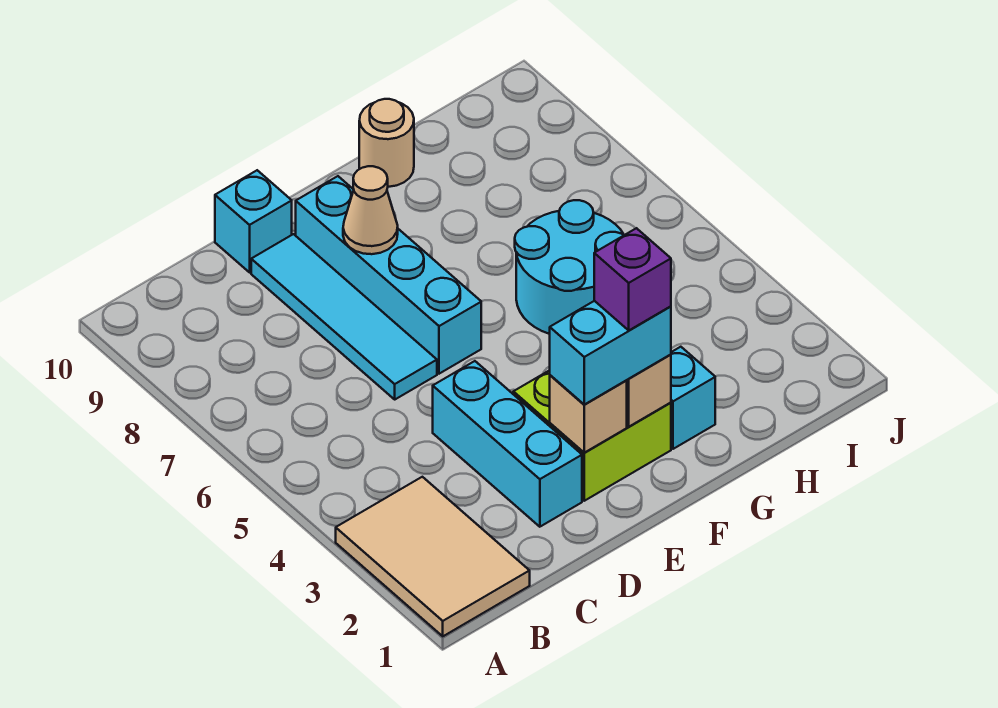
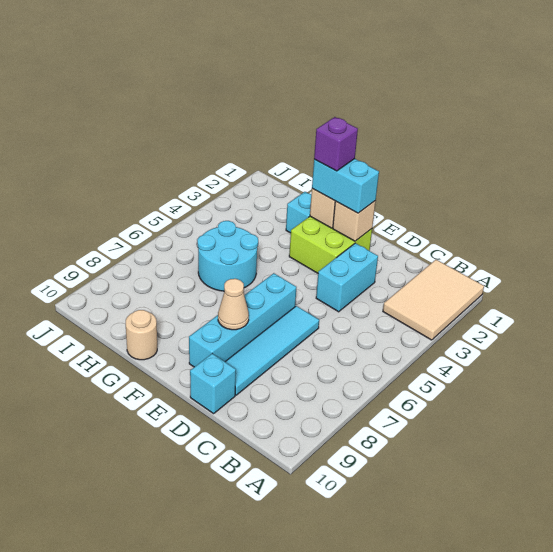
cyan 1x3 brick [433,361,582,527] -> cyan 1x2 brick [316,243,378,312]

